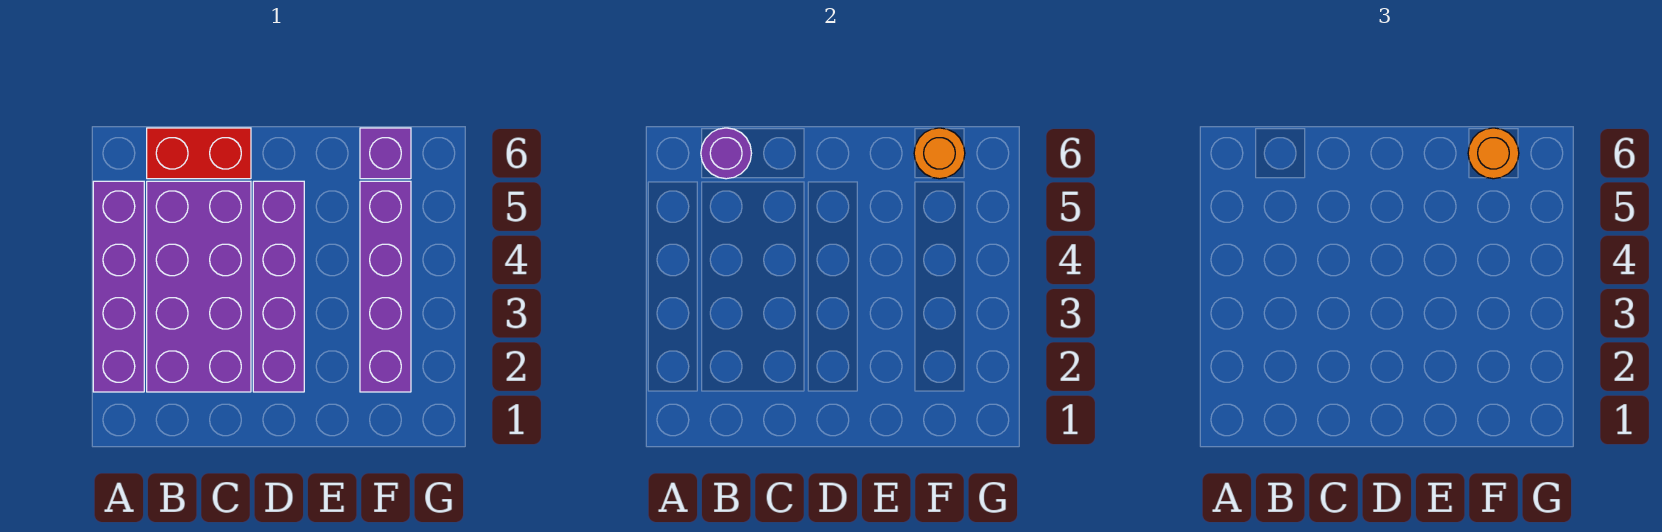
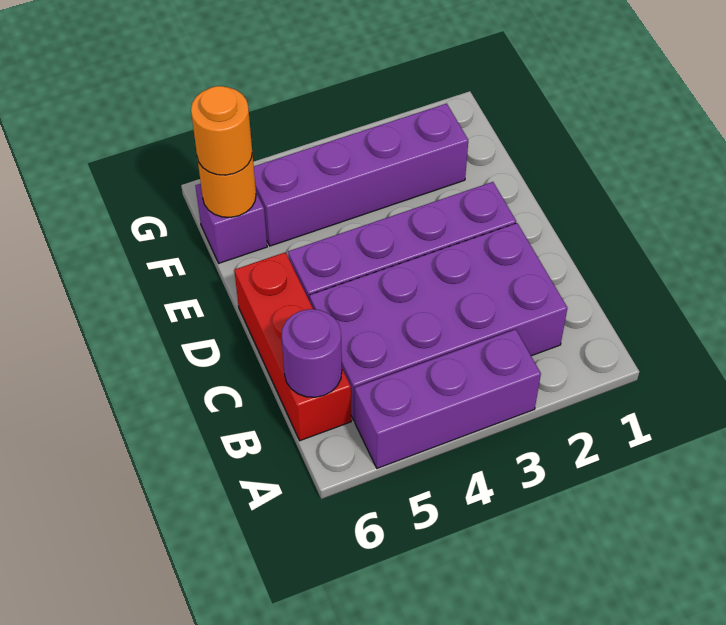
purple 1x4 brick [93,181,144,392] -> purple 1x3 brick [355,329,541,468]
red 1x2 brick [147,128,251,179] -> red 1x3 brick [234,252,351,441]

